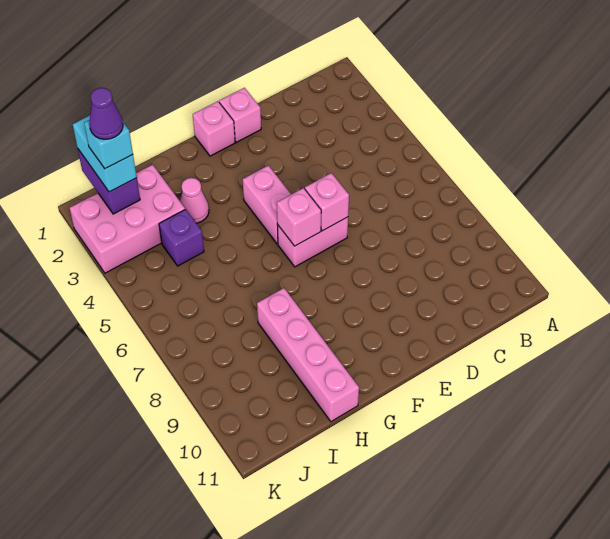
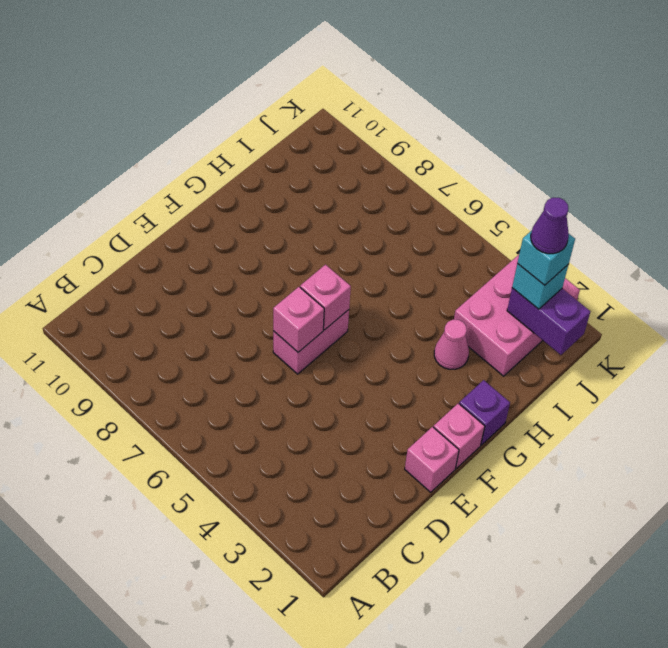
pink 1x2 brick [243,165,291,244] -> none
pink 1x4 brick [257,288,359,422] -> none
purple 1x1 brick [159,209,204,266] -> purple 1x1 brick moved to [459,380,510,445]
cyan 1x2 brick [73,116,137,192] -> cyan 1x1 brick [512,264,568,309]

